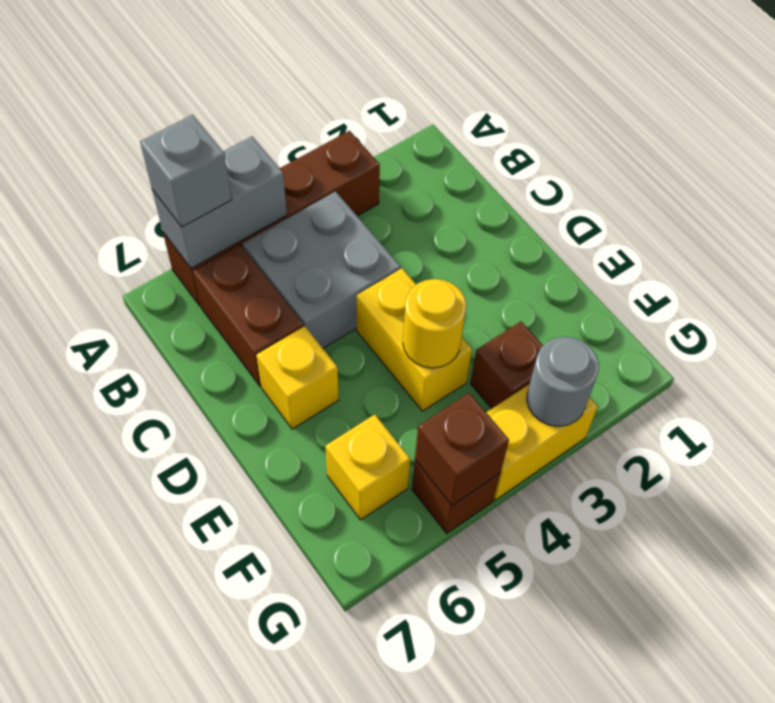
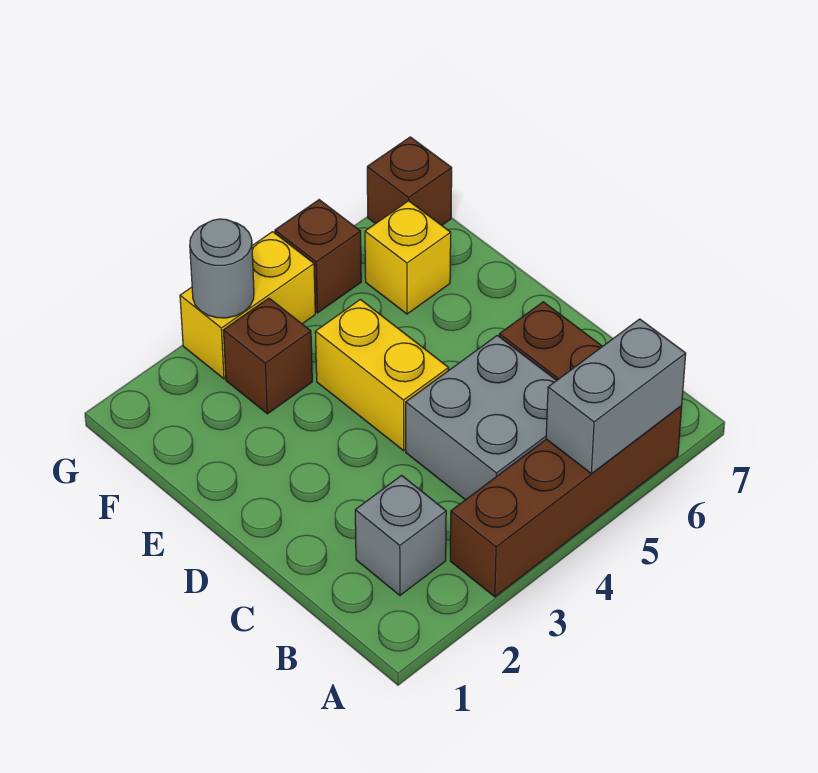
grey 1x1 brick [140,115,232,227] -> grey 1x1 brick moved to [355,475,446,595]
yellow 1x1 brick [256,326,339,429] -> none
yellow 1x1 round brick [403,279,466,368] -> none
brown 1x1 brick [415,393,509,506] -> brown 1x1 brick moved to [367,137,452,225]

